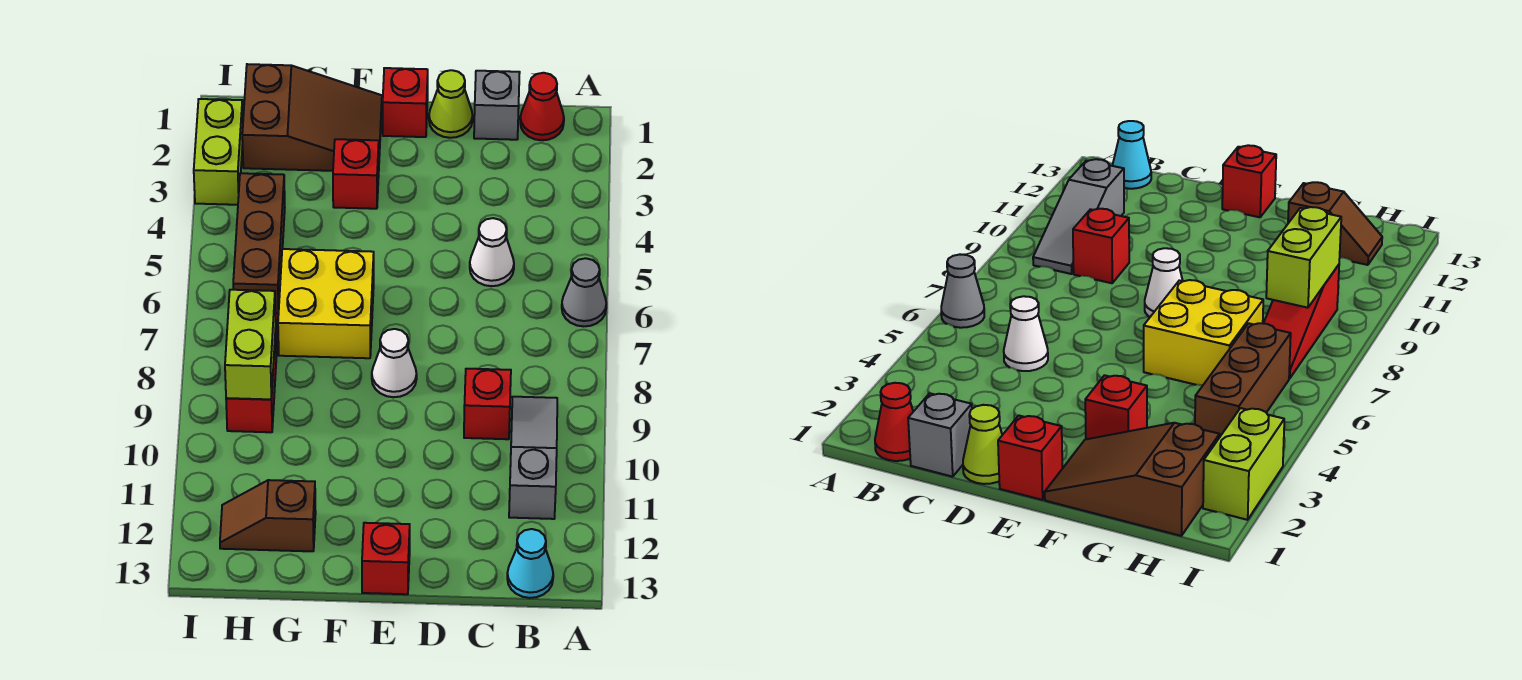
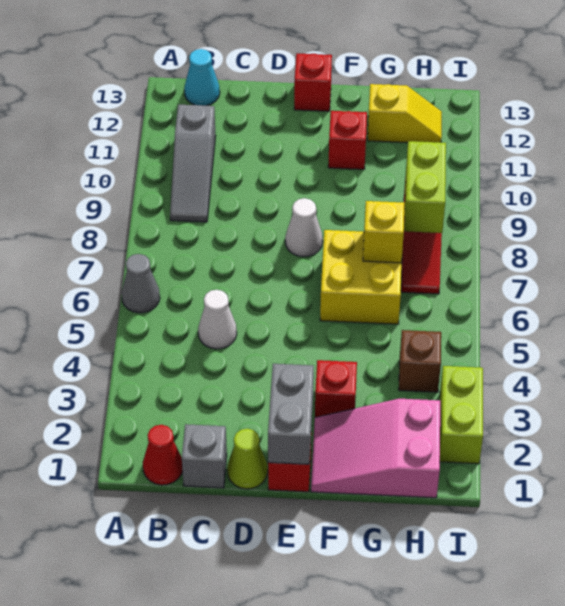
red 1x1 brick [464,369,511,439] -> red 1x1 brick moved to [328,111,367,169]
none -> grey 1x2 brick [268,364,314,464]
brown 2x3 slope [242,64,382,171] -> pink 2x3 slope [311,399,440,498]
none -> yellow 1x1 brick [363,201,404,263]
brown 1x2 slope [220,480,316,551] -> yellow 1x2 slope [368,84,442,143]
brown 1x3 brick [233,173,285,315] -> brown 1x1 brick [399,330,441,392]

